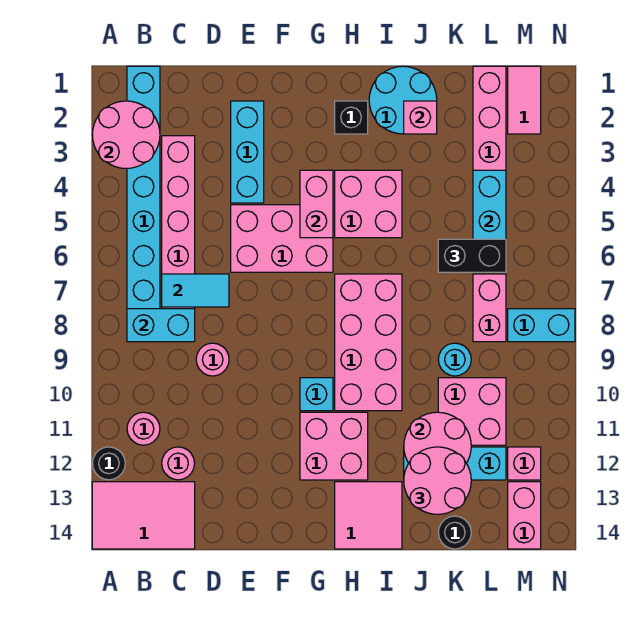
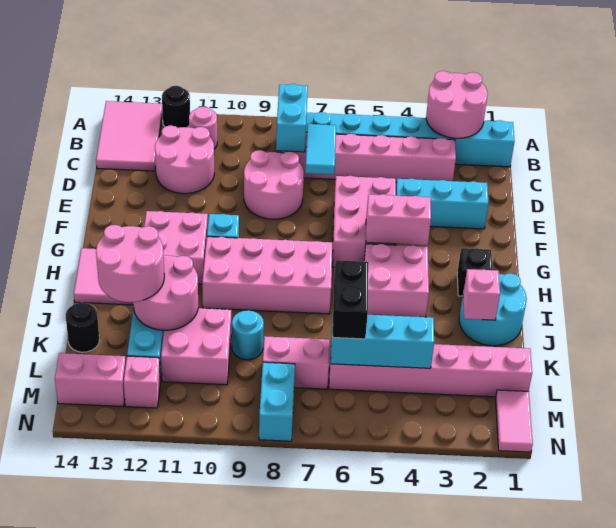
pink 1x1 round brick [162,447,195,480] -> pink 2x2 round brick [155,125,214,194]
pink 1x1 round brick [196,343,229,376] -> pink 2x2 round brick [244,150,304,219]
pink 1x2 tile [508,66,541,134] -> pink 1x2 tile turned to [496,390,533,452]

